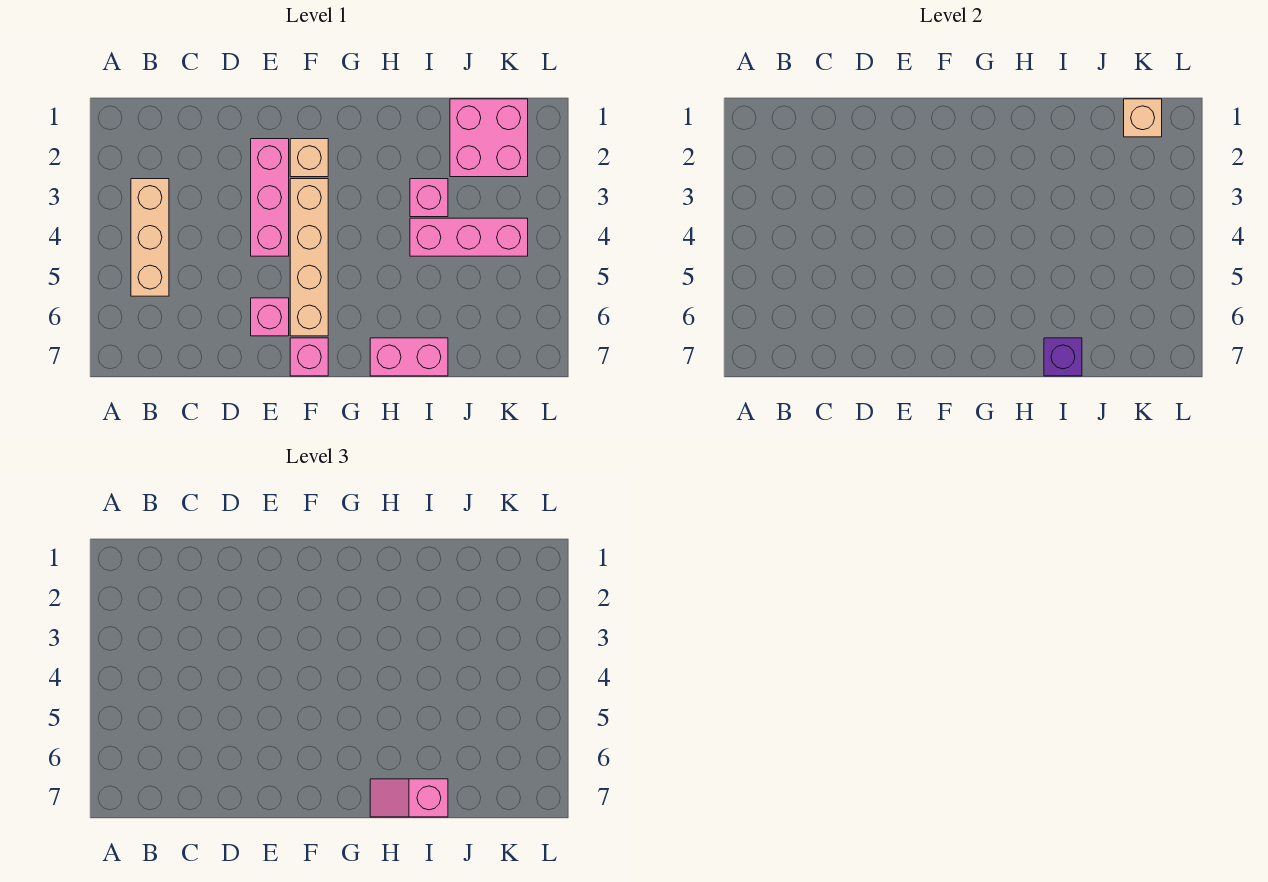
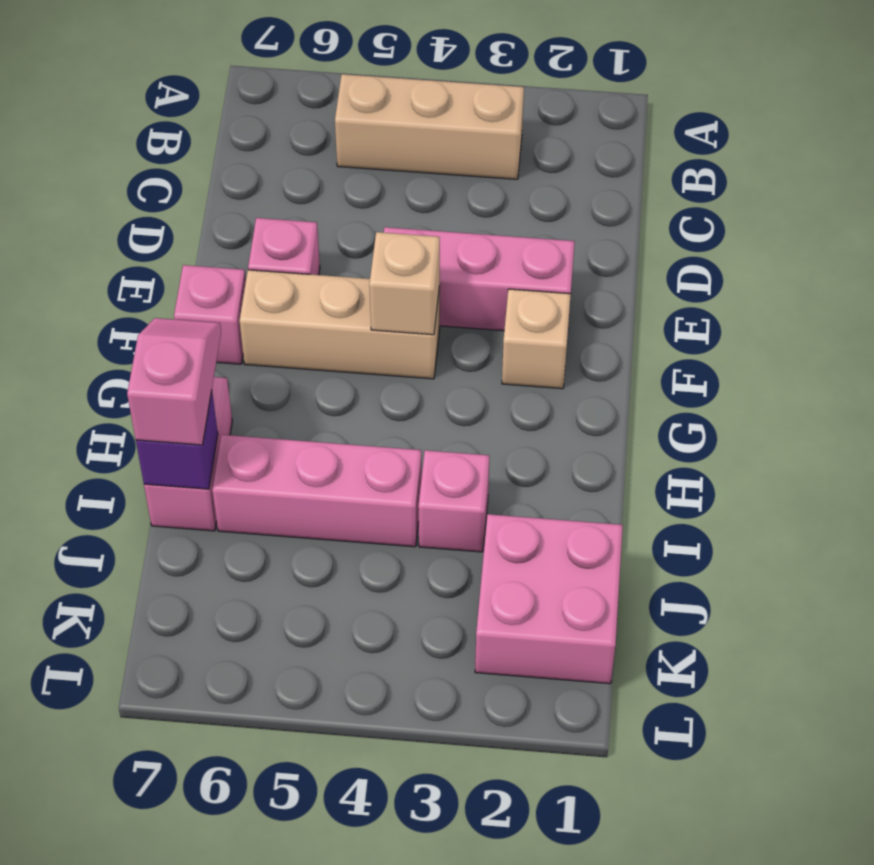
tan 1x4 brick [290,179,328,336] -> tan 1x3 brick [240,270,440,379]
pink 1x3 brick [410,218,528,256] -> pink 1x3 brick turned to [212,435,422,547]
tan 1x1 brick [1124,99,1162,137] -> tan 1x1 brick moved to [369,232,440,335]

